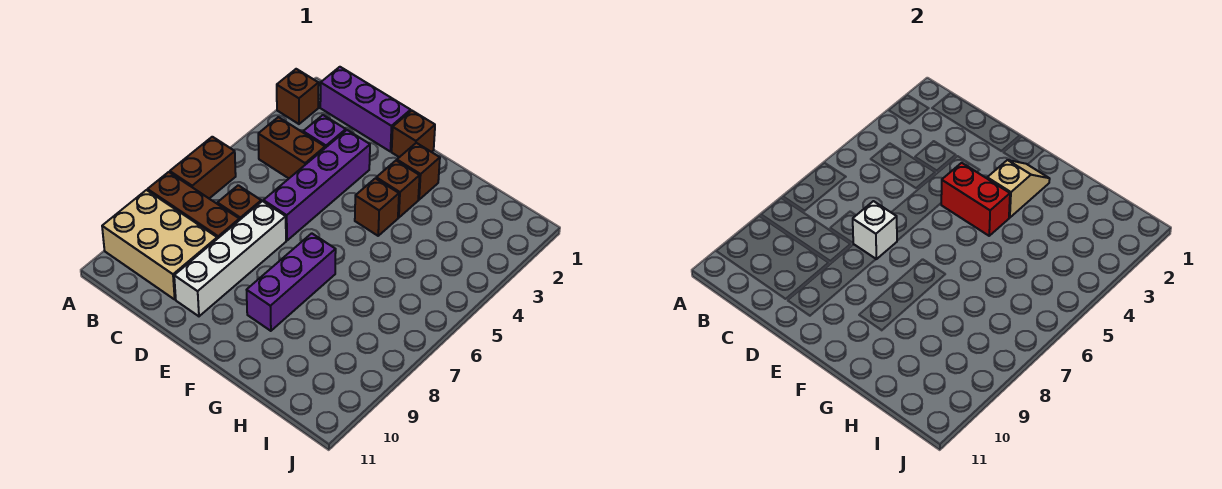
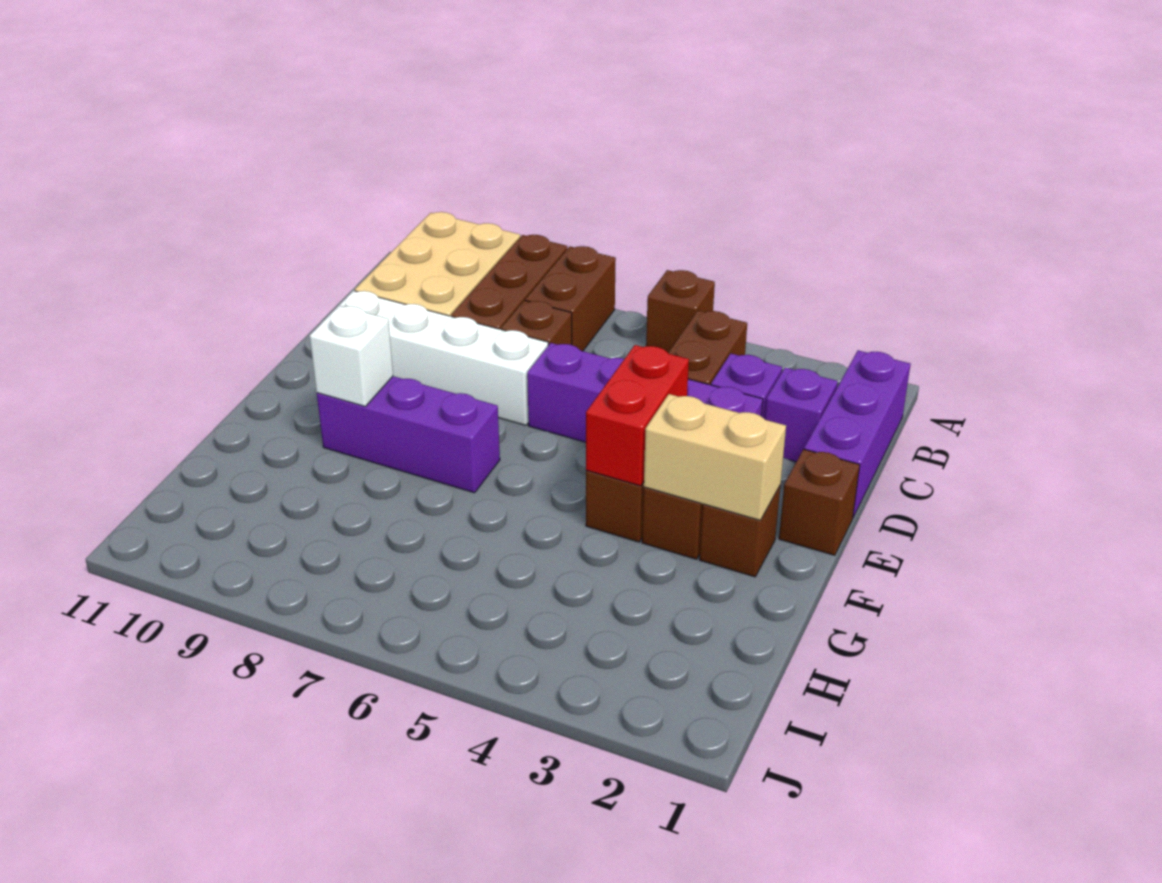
brown 1x1 brick [277,69,319,124] -> brown 1x1 brick moved to [646,270,715,352]
brown 1x2 brick [170,137,236,198] -> brown 1x2 brick turned to [525,246,616,351]
none -> purple 1x1 brick [765,367,838,462]
white 1x1 brick [853,201,897,259] -> white 1x1 brick moved to [310,306,393,406]
tan 1x2 slope [987,160,1050,218] -> tan 1x2 brick [644,394,786,520]

